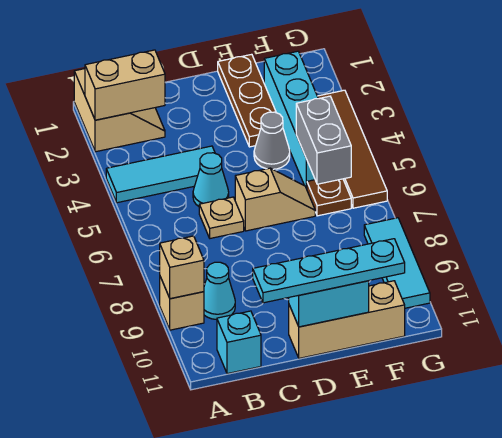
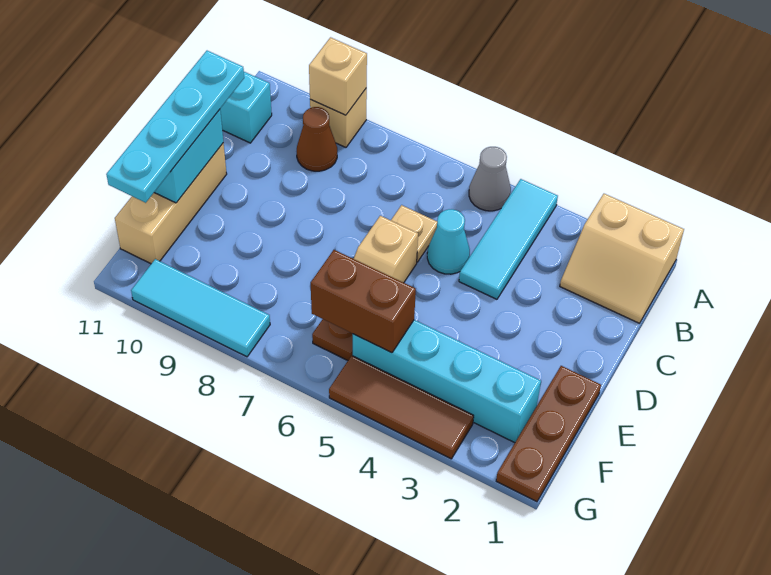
tan 1x2 brick [85,50,165,120] -> none
cyan 1x1 cone [204,262,235,320] -> brown 1x1 cone [297,107,337,171]
brown 1x3 plate [218,54,276,147] -> brown 1x3 plate turned to [496,366,601,502]
grey 1x1 cone [254,112,290,169] -> grey 1x1 cone moved to [469,147,511,211]
grey 1x2 brick [296,96,351,184] -> brown 1x2 brick [311,250,416,353]
brown 1x4 tile [317,90,387,208] -> brown 1x3 tile [329,356,474,459]

